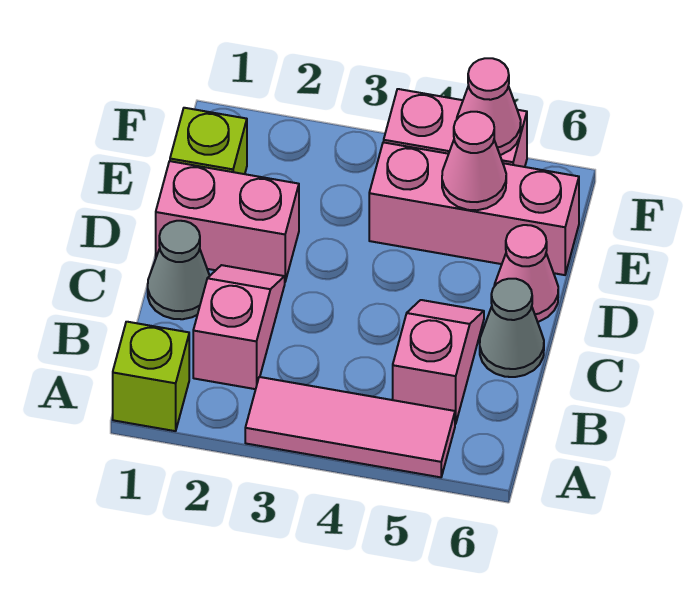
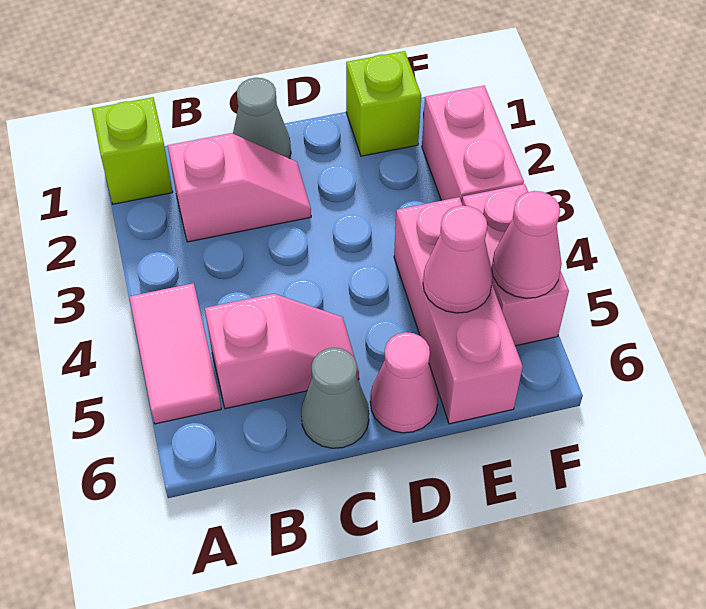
pink 1x3 tile [245,377,455,477] -> pink 1x2 tile [130,283,221,424]
pink 1x2 brick [156,161,299,281] -> pink 1x2 brick moved to [422,86,524,202]

